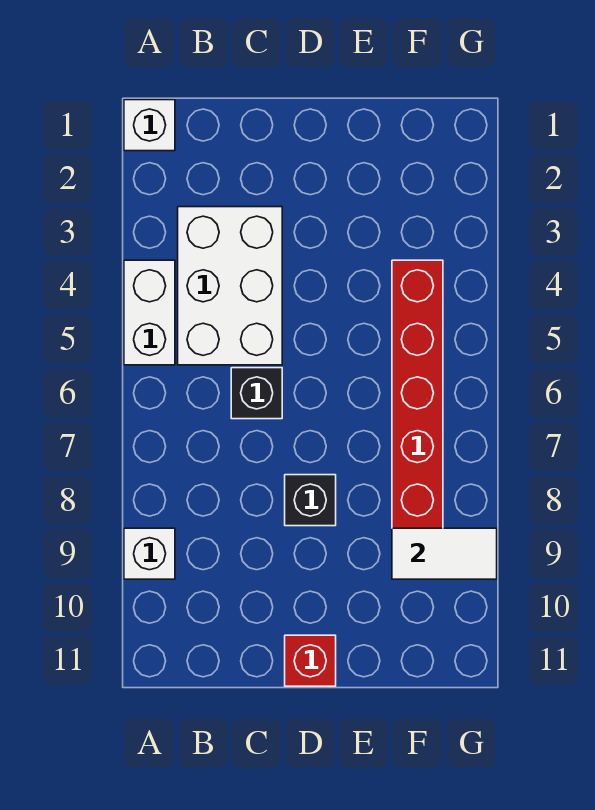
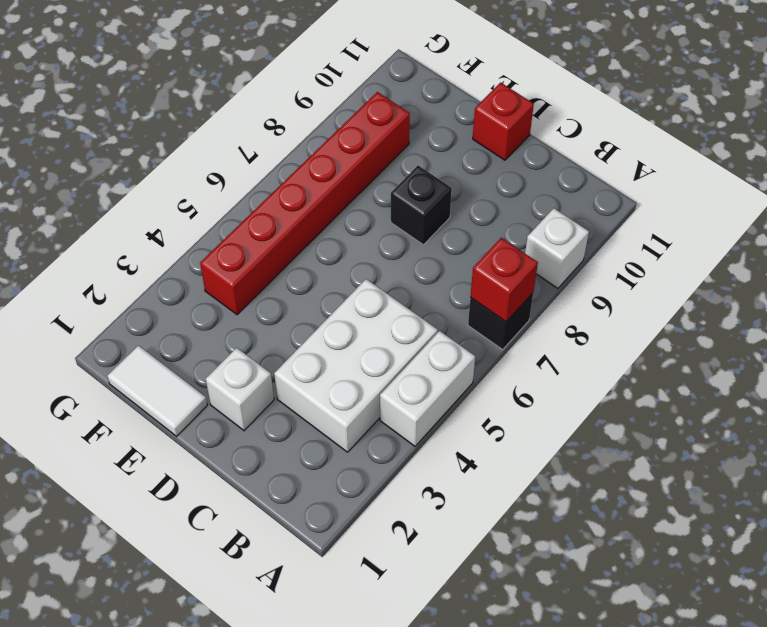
white 1x1 brick [124,100,175,151] -> white 1x1 brick moved to [206,348,274,431]
none -> red 1x1 brick [470,238,538,322]
black 1x1 brick [231,368,282,419] -> black 1x1 brick moved to [468,293,533,349]
white 1x2 tile [392,528,497,579] -> white 1x2 tile moved to [107,345,207,436]

